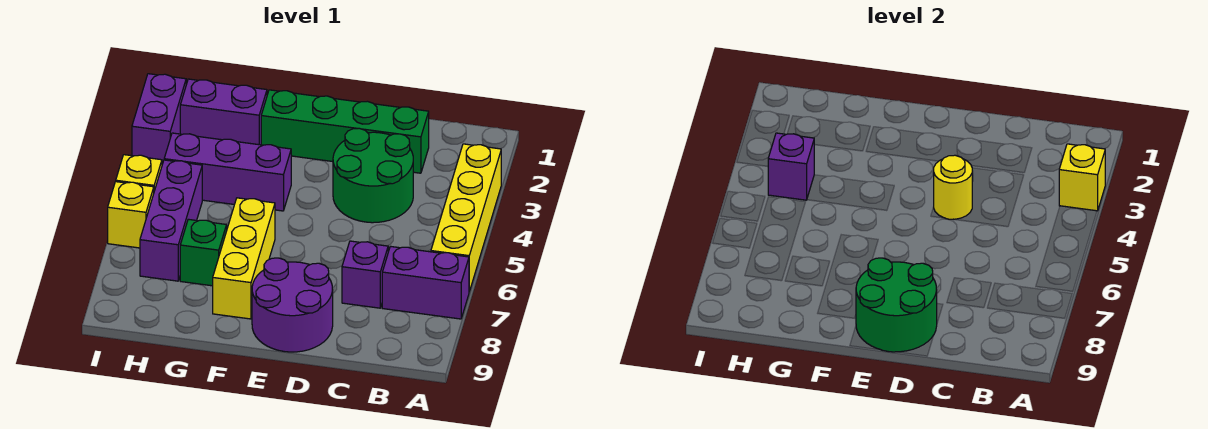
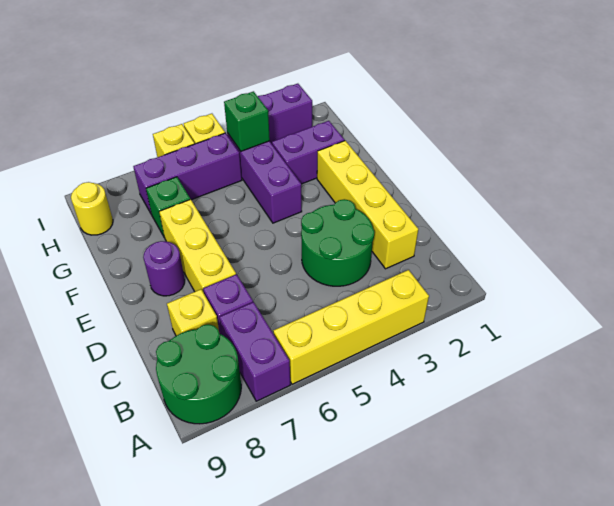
yellow 1x1 brick [1059,144,1105,211] -> yellow 1x1 brick moved to [167,289,219,336]
green 1x4 brick [261,90,429,173] -> yellow 1x4 brick [317,141,418,269]
yellow 1x1 round brick [934,155,972,219] -> yellow 1x1 round brick moved to [71,182,113,235]
purple 2x2 round brick [252,258,333,352] -> purple 1x1 round brick [143,241,185,296]
green 2x2 round brick [856,258,937,352] -> green 2x2 round brick moved to [156,324,241,424]
yellow 1x3 brick [213,198,275,319] -> yellow 1x3 brick turned to [159,199,236,292]
purple 1x2 brick [180,79,267,145] -> purple 1x2 brick turned to [272,121,345,184]
purple 1x1 brick [768,133,815,200] -> green 1x1 brick [224,91,270,151]

